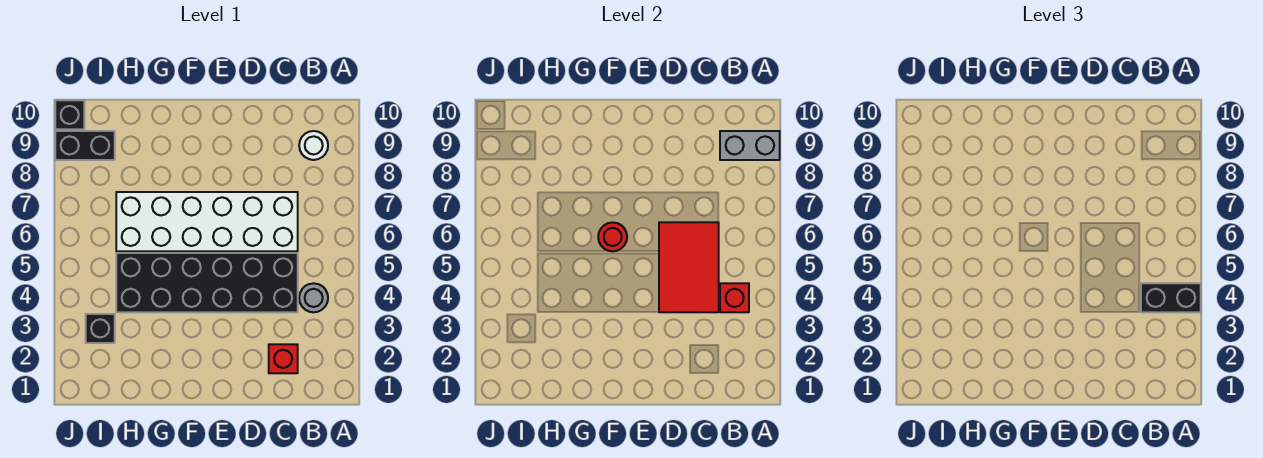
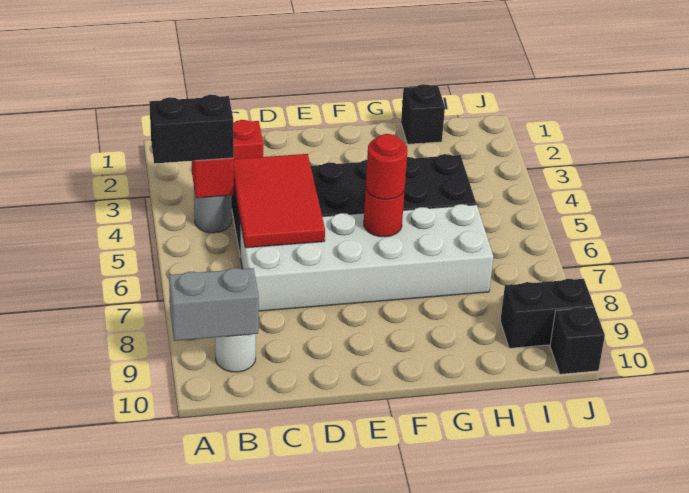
none -> red 1x1 round brick [366,134,408,199]
black 1x1 brick [86,314,115,343] -> black 1x1 brick moved to [401,84,445,144]

